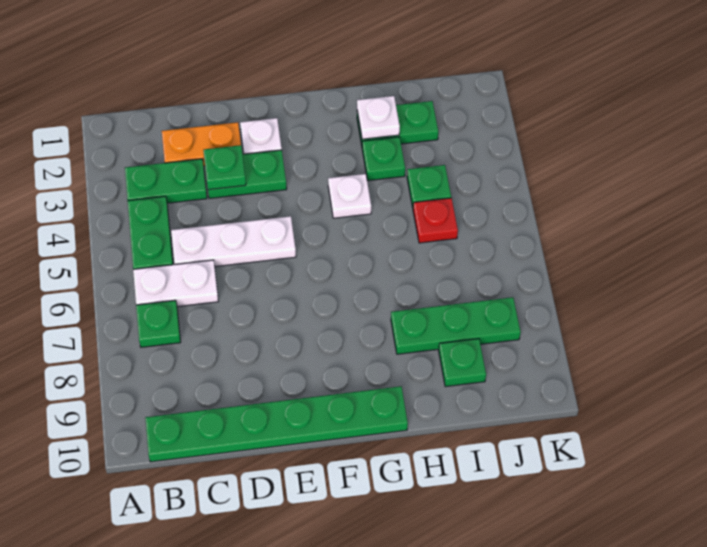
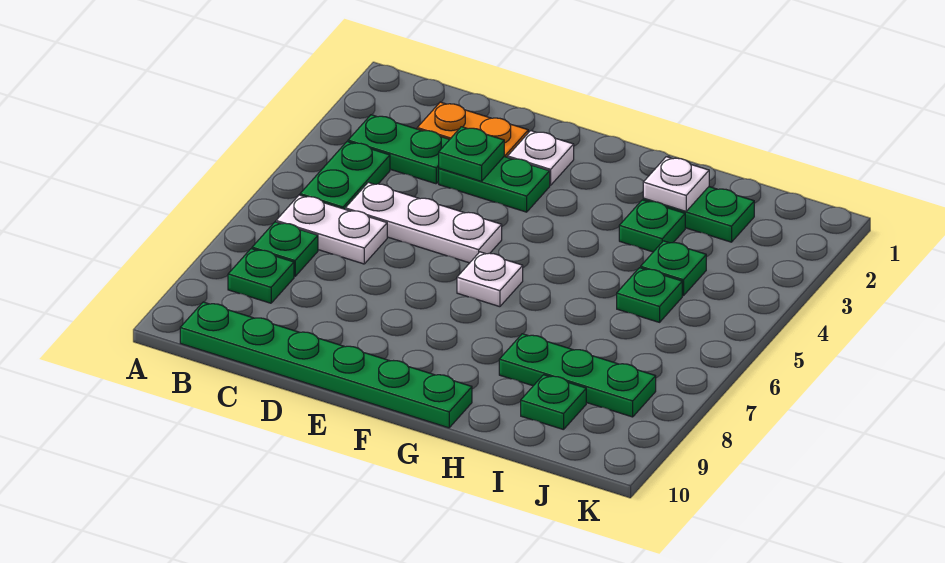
none -> green 1x1 plate [228,249,294,303]
white 1x1 plate [328,174,371,218] -> white 1x1 plate moved to [457,252,523,307]
red 1x1 plate [413,198,458,243] -> green 1x1 plate [617,268,682,322]

